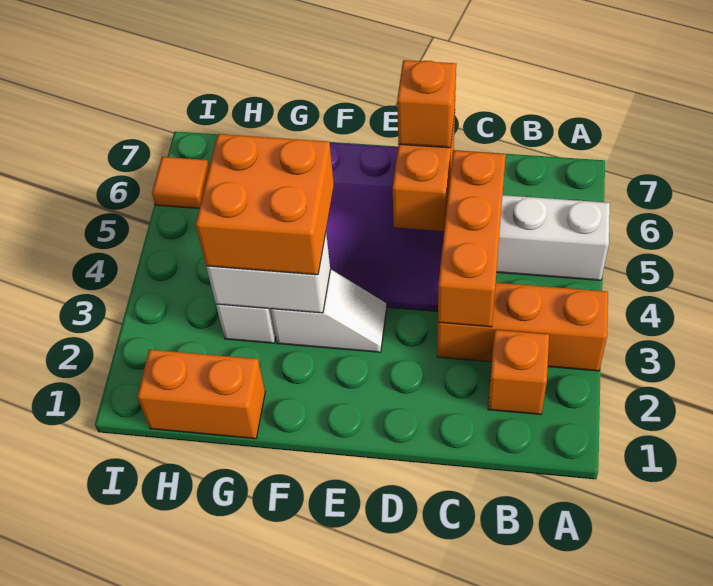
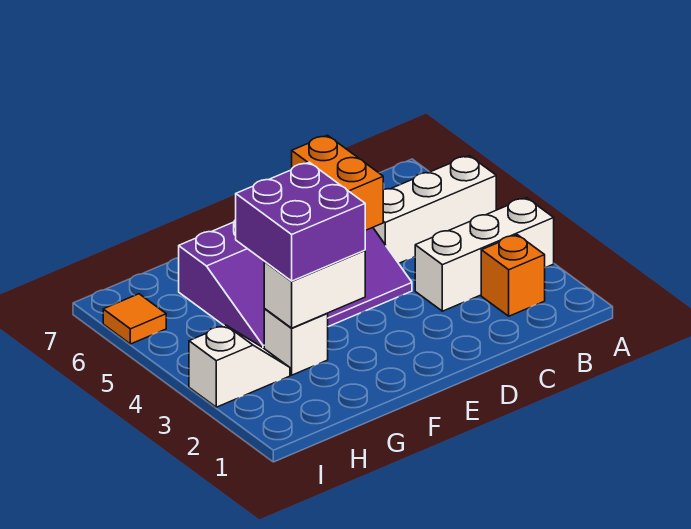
orange 1x3 brick [437,283,608,371] -> white 1x3 brick [415,198,554,311]
orange 1x3 brick [438,150,506,327] -> none
orange 1x1 brick [397,60,456,148] -> none
white 1x2 slope [271,270,387,352] -> white 1x2 slope moved to [189,325,290,407]
orange 2x2 brick [196,134,334,275] -> purple 2x2 brick [236,162,365,281]
orange 1x2 brick [137,350,265,439] -> none

